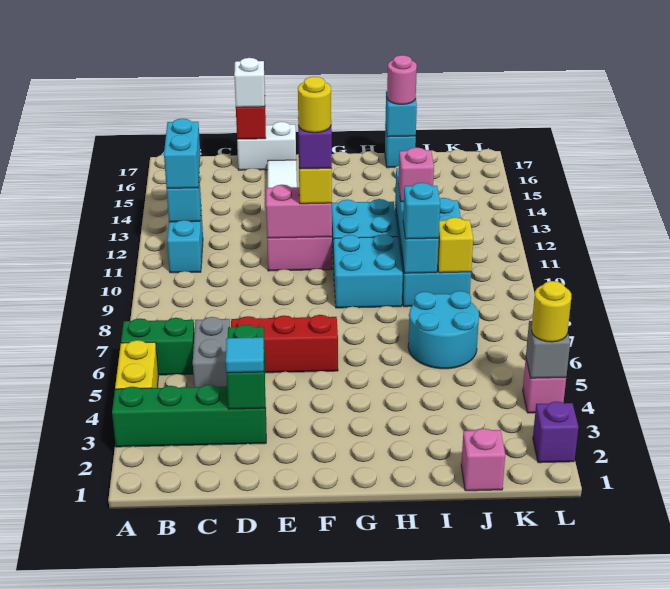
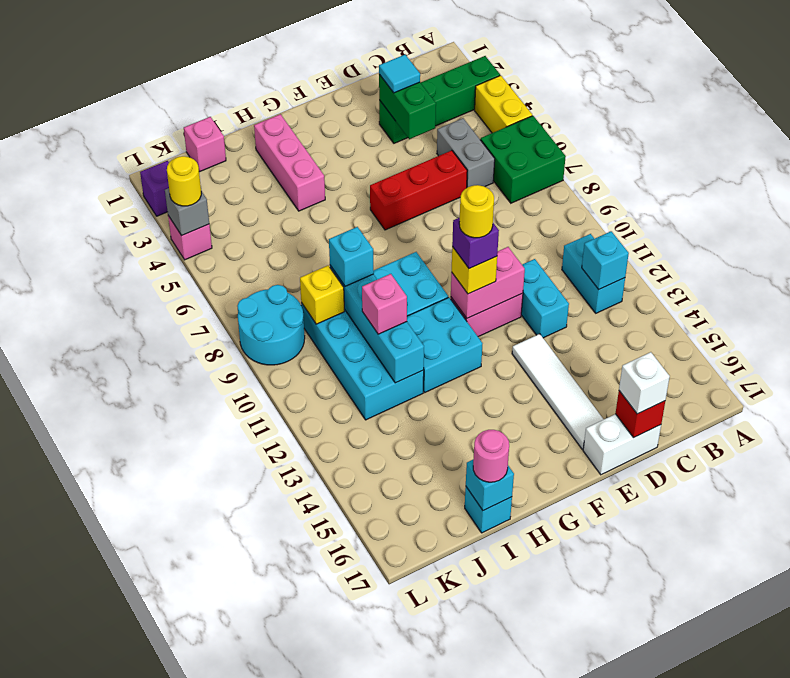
green 1x2 brick [121,318,195,375] -> green 2x2 brick [480,116,566,203]
cyan 1x2 brick [164,119,200,188] -> cyan 1x2 brick moved to [521,259,569,338]
none -> pink 1x3 brick [254,114,325,211]
cyan 2x2 round brick [408,291,479,369] -> cyan 2x2 round brick moved to [237,285,305,365]

